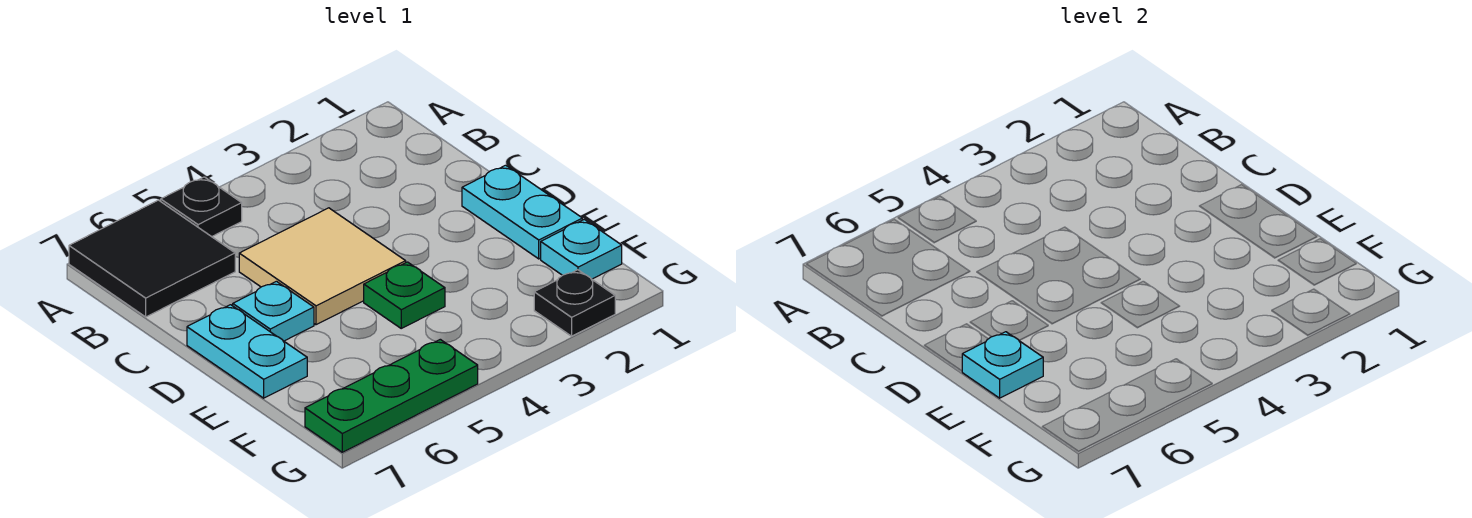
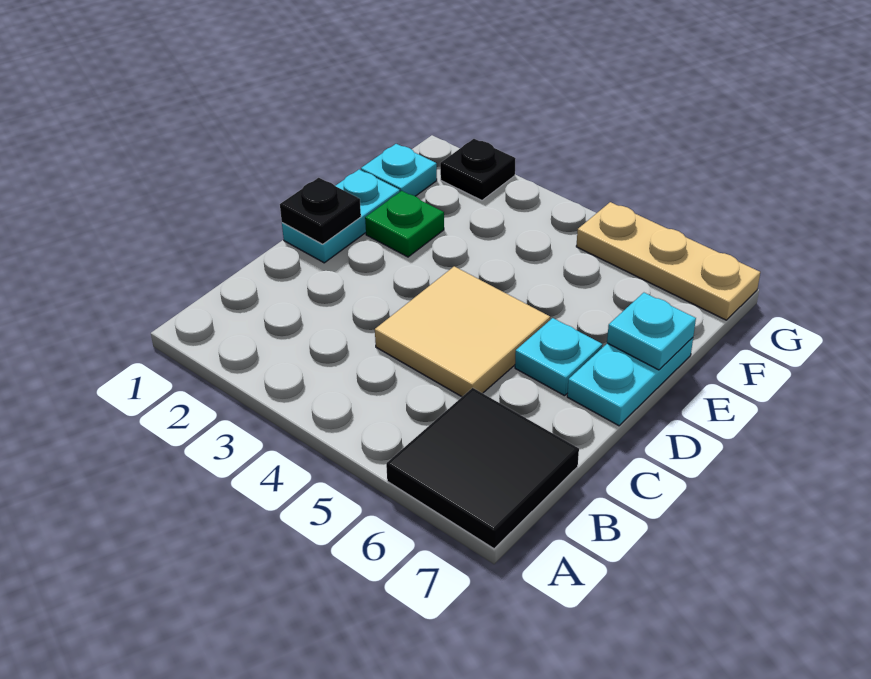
black 1x1 plate [161,177,242,237] -> black 1x1 plate moved to [280,178,361,244]
green 1x1 plate [364,262,445,328] -> green 1x1 plate moved to [365,191,444,257]
green 1x3 plate [305,339,478,452] -> tan 1x3 plate [576,202,760,320]

